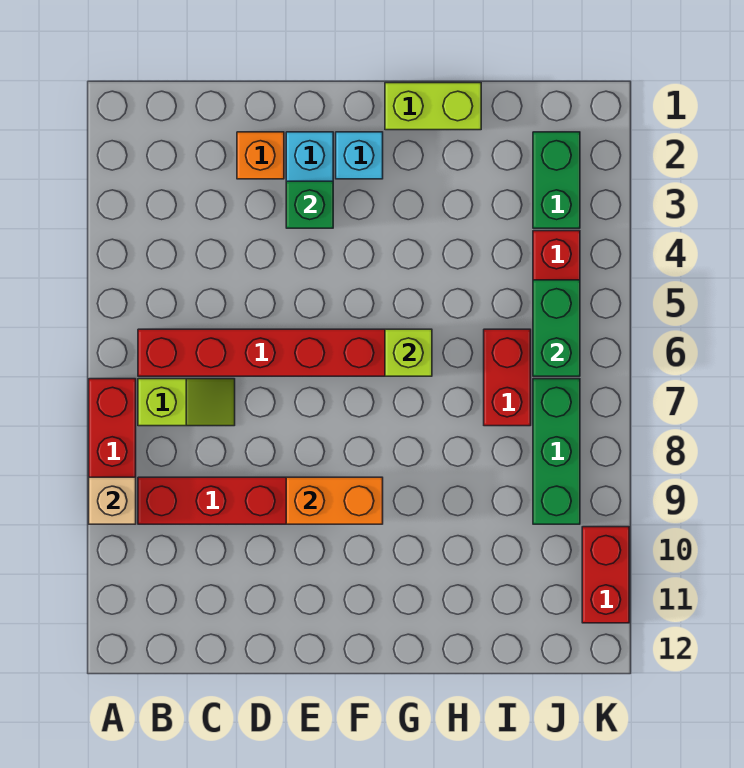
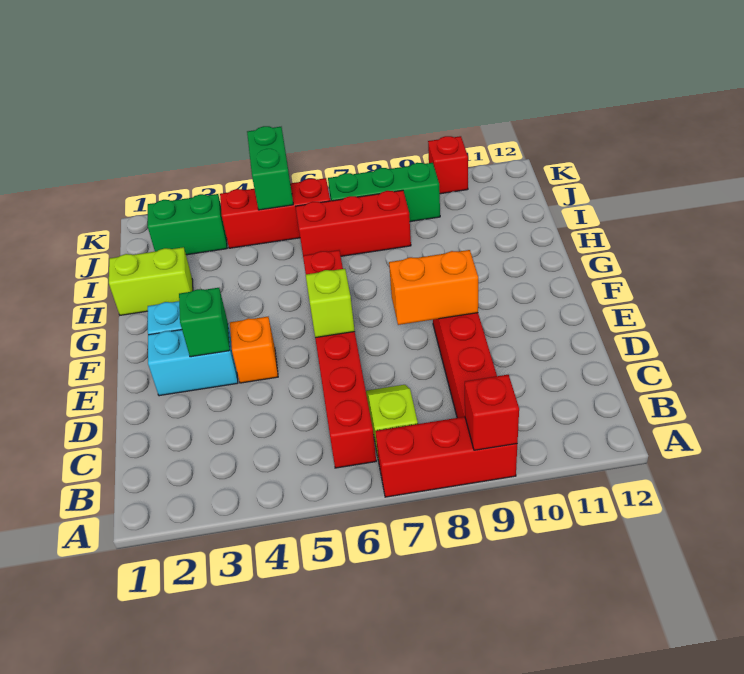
tan 1x1 brick [89,477,136,524] -> red 1x1 brick [465,375,519,450]
orange 1x1 brick [237,132,284,179] -> orange 1x1 brick moved to [230,317,278,383]
orange 1x2 brick [286,477,383,524] -> orange 1x2 brick turned to [389,250,478,325]
lime 1x2 brick [385,83,481,130] -> lime 1x2 brick turned to [109,247,193,315]
lime 1x1 brick [385,329,432,376] -> lime 1x1 brick moved to [306,269,355,338]
red 1x2 brick [484,329,531,426] -> red 1x3 brick [296,190,411,256]
green 1x2 brick [533,280,580,376] -> green 1x2 brick turned to [247,126,293,210]
red 1x2 brick [582,527,629,623] -> red 1x1 brick [428,136,468,194]

